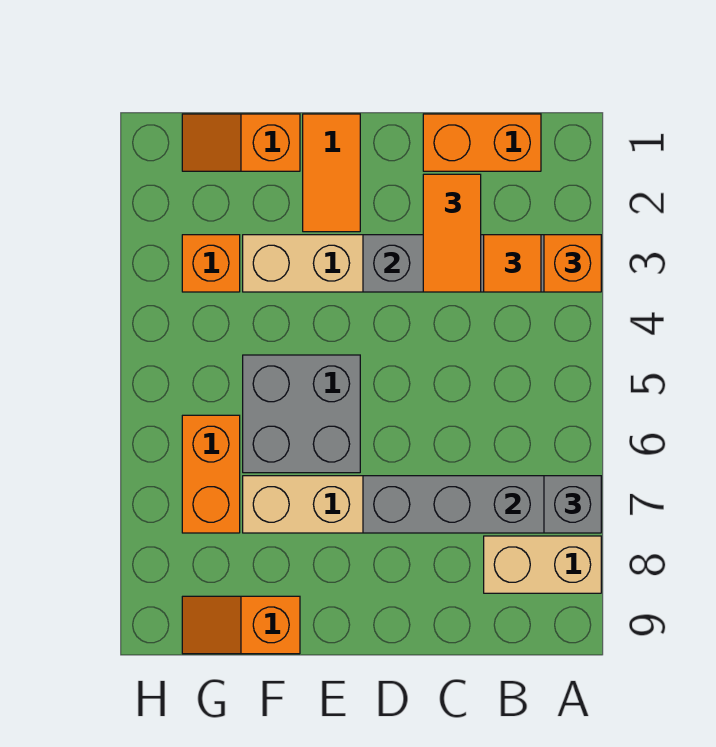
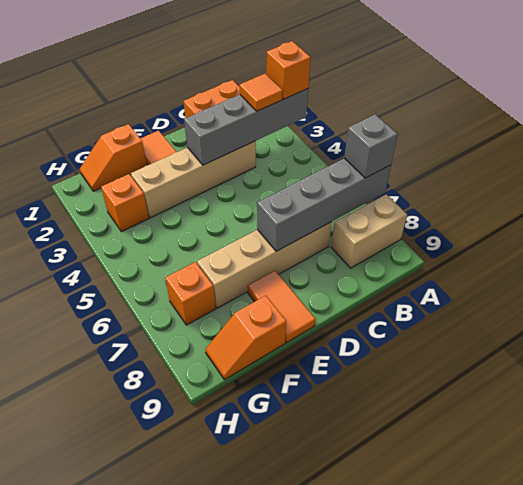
orange 1x2 tile [423,174,481,292] -> orange 1x2 tile moved to [248,271,316,342]
grey 2x2 brick [243,355,360,473] -> none
orange 1x2 brick [182,415,240,533] -> orange 1x1 brick [165,262,216,325]

